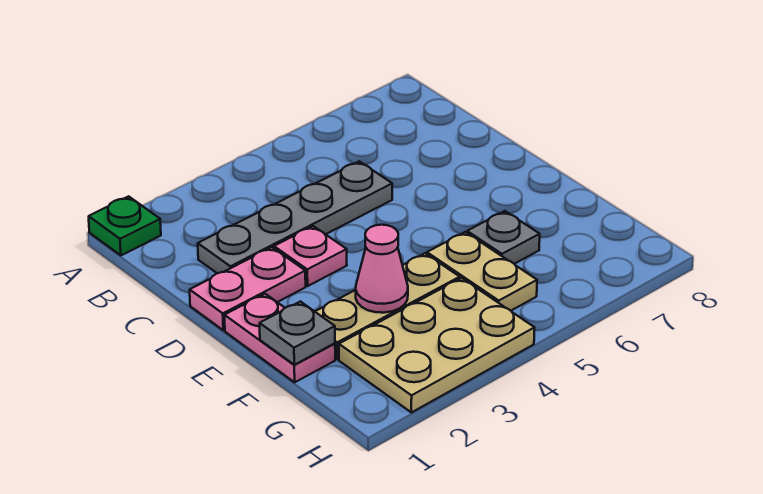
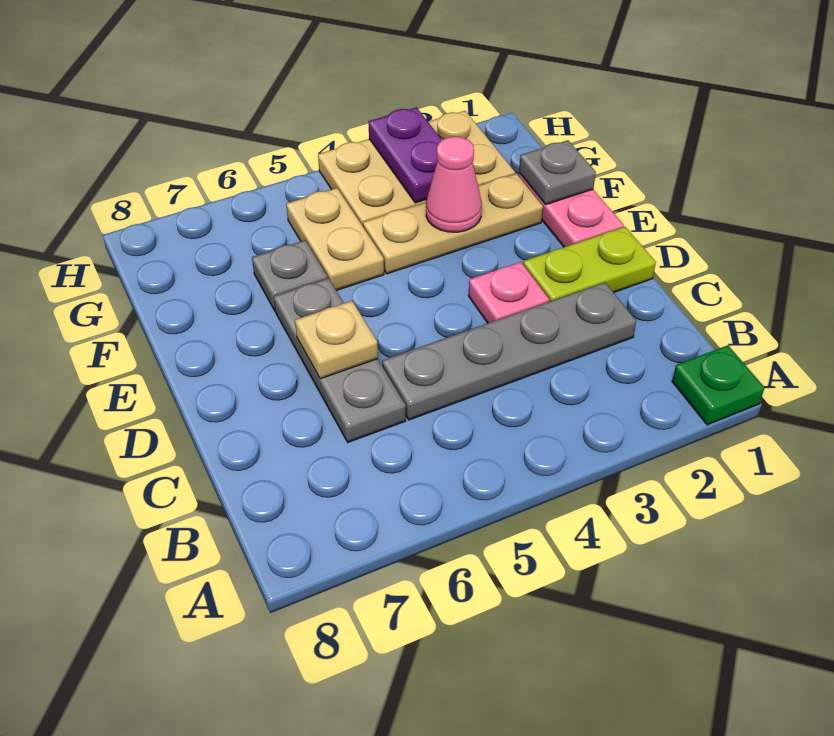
none -> grey 1x3 plate [274,278,406,442]
pink 1x2 plate [190,247,306,330] -> lime 1x2 plate [523,227,656,302]
none -> tan 1x1 plate [295,301,378,379]
none -> purple 1x2 plate [368,107,442,203]

